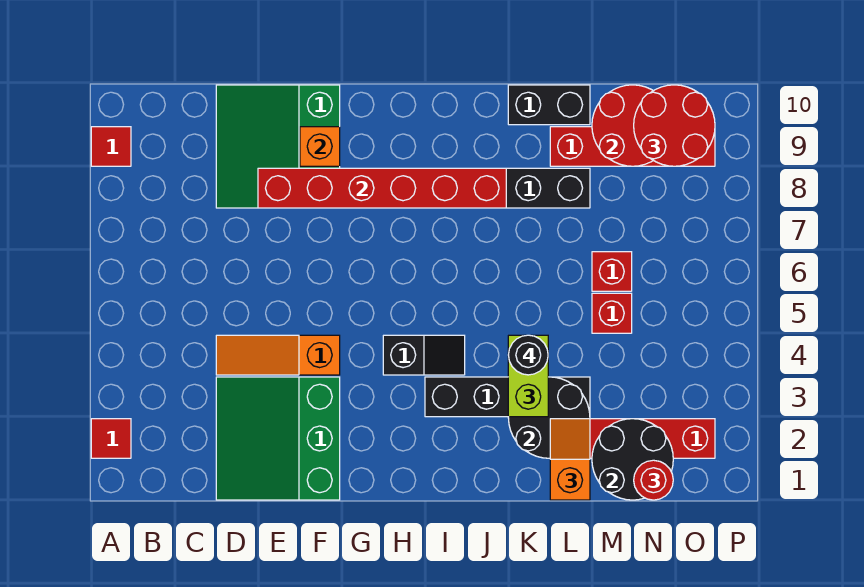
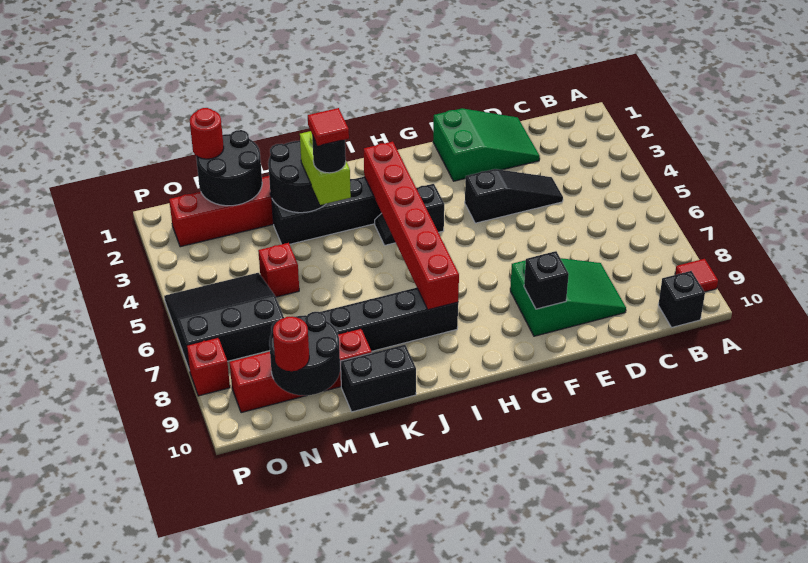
red 1x1 tile [91,419,131,458] -> red 1x1 tile moved to [308,108,349,146]
none -> black 1x1 brick [658,271,705,328]
green 3x3 slope [216,377,340,500] -> green 2x3 slope [433,108,540,181]
orange 1x3 slope [216,335,340,375] -> black 1x3 slope [465,169,563,223]
green 3x3 slope [216,85,340,208] -> green 2x3 slope [510,258,626,336]
red 1x6 brick [258,168,506,208] -> red 1x6 brick turned to [364,142,459,310]
orange 1x1 brick [300,127,340,166] -> black 1x1 brick [524,251,569,309]
orange 1x2 slope [550,419,590,500] -> none
red 1x1 brick [592,252,632,291] -> red 1x1 brick moved to [187,338,230,396]
red 2x2 round brick [592,85,653,166] -> black 2x2 round brick [269,312,340,395]
none -> black 3x3 slope [164,273,284,371]
red 2x2 round brick [634,85,715,166] -> red 1x1 round brick [273,317,309,371]

